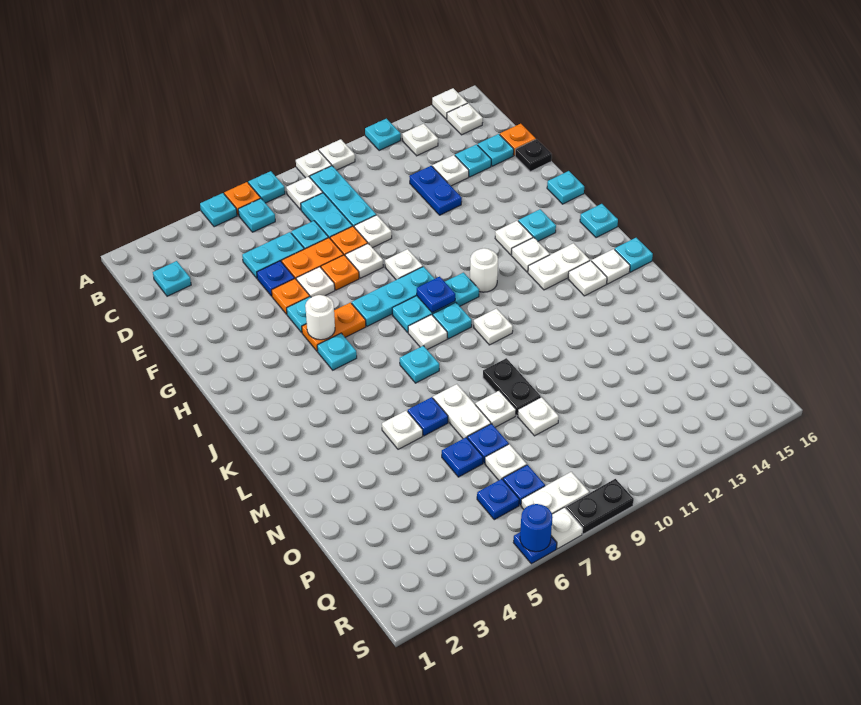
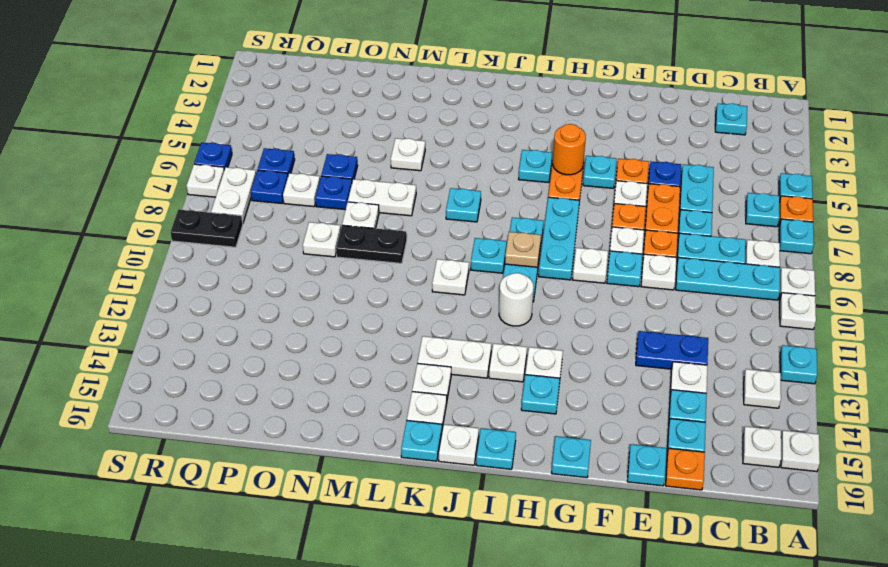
black 1x1 plate [515,139,552,171] -> cyan 1x1 plate [627,444,667,486]
none -> cyan 1x1 plate [607,251,642,287]
white 1x1 round brick [305,295,335,340] -> orange 1x1 round brick [553,124,586,175]
blue 1x1 plate [417,277,455,313] -> tan 1x1 plate [505,232,541,267]
white 1x1 plate [408,315,447,350] -> white 1x1 plate moved to [439,424,479,465]
white 1x2 plate [528,243,590,290] -> white 1x2 plate turned to [417,336,491,378]
blue 1x1 plate [408,397,448,436] -> none
blue 1x1 round brick [520,504,553,552] -> none
black 1x2 plate [566,479,634,534] -> black 1x2 plate turned to [170,210,243,247]

